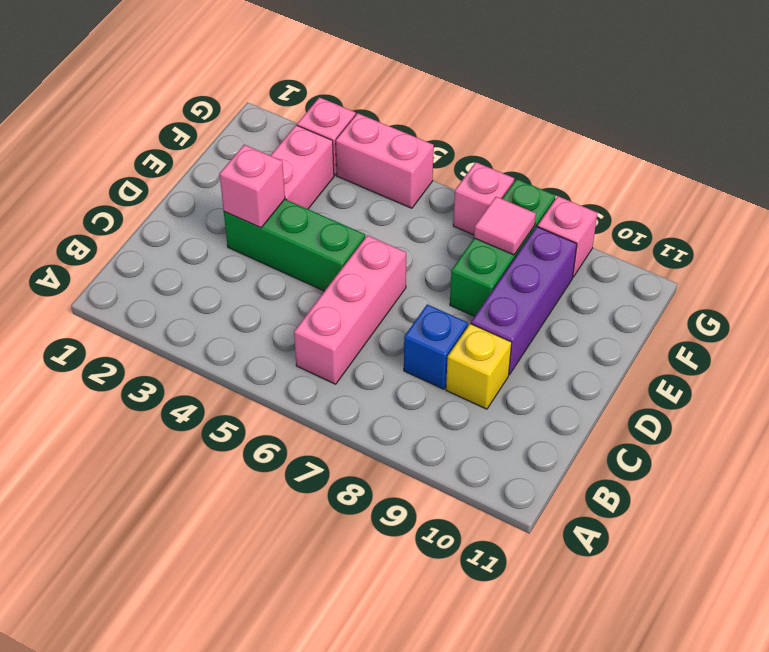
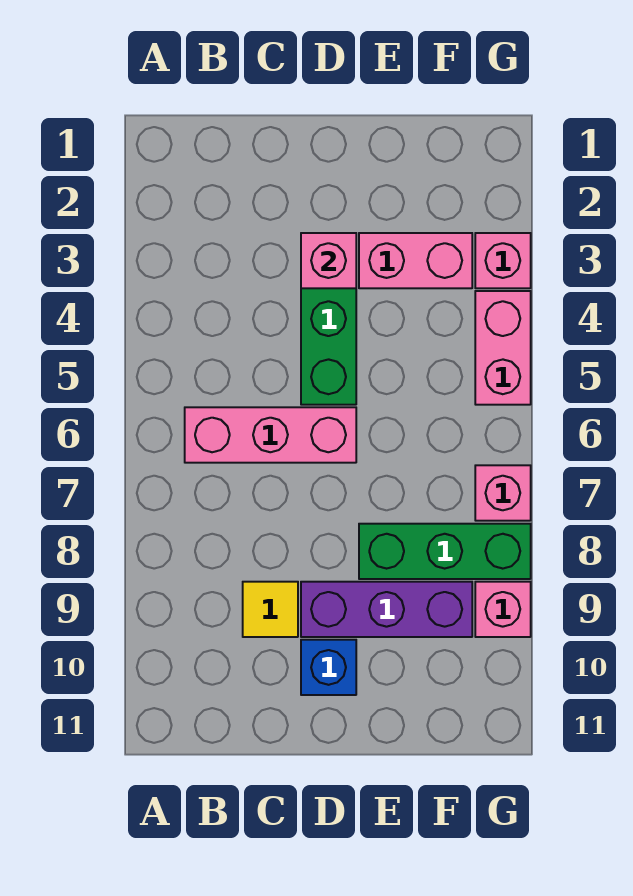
blue 1x1 brick [404,304,468,389] -> blue 1x1 brick moved to [301,640,356,695]
yellow 1x1 brick [446,324,512,409] -> yellow 1x1 tile [243,582,298,637]
pink 1x1 tile [474,197,536,255] -> none

